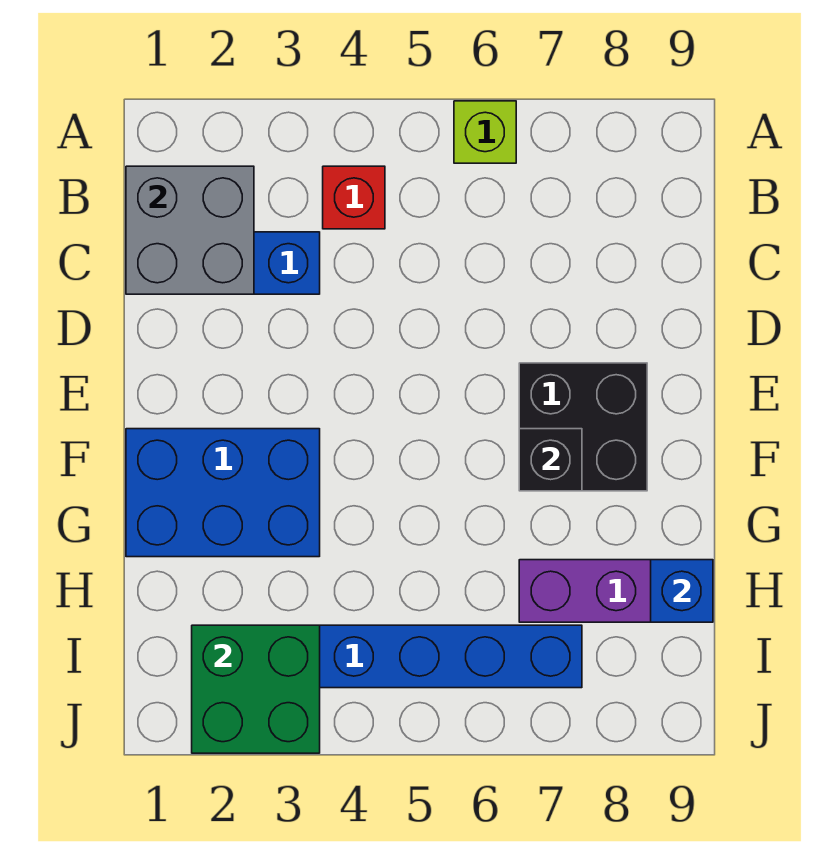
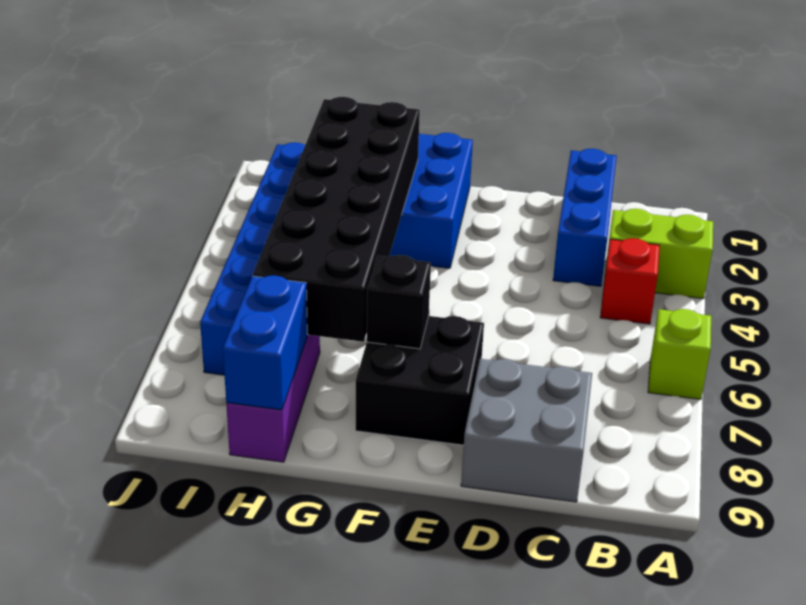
none -> lime 1x2 brick [605,209,713,299]
grey 2x2 brick [126,166,254,294] -> grey 2x2 brick moved to [461,359,592,502]
none -> black 2x6 brick [253,97,420,342]
blue 1x1 brick [651,560,713,622] -> blue 1x2 brick [223,275,307,410]
green 2x2 brick [192,625,320,753] -> none

